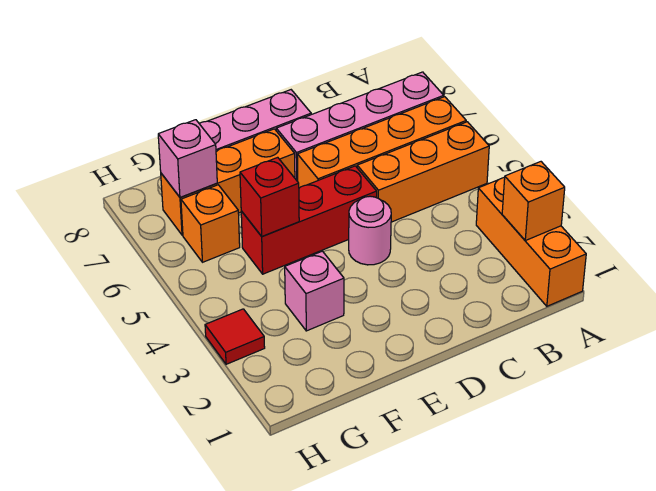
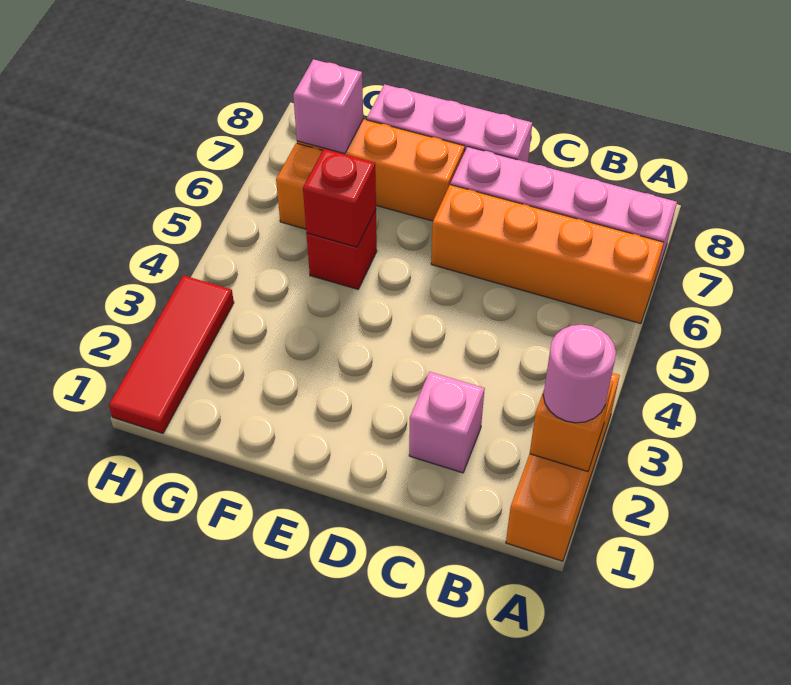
orange 1x3 brick [357,122,489,222] -> none
pink 1x1 round brick [349,196,391,265] -> pink 1x1 round brick moved to [543,325,616,423]
red 1x3 brick [241,166,377,274] -> red 1x1 brick [307,210,377,289]
pink 1x1 brick [285,251,344,331] -> pink 1x1 brick moved to [409,372,485,473]
red 1x1 tile [205,309,265,364] -> red 1x3 tile [109,275,234,433]

